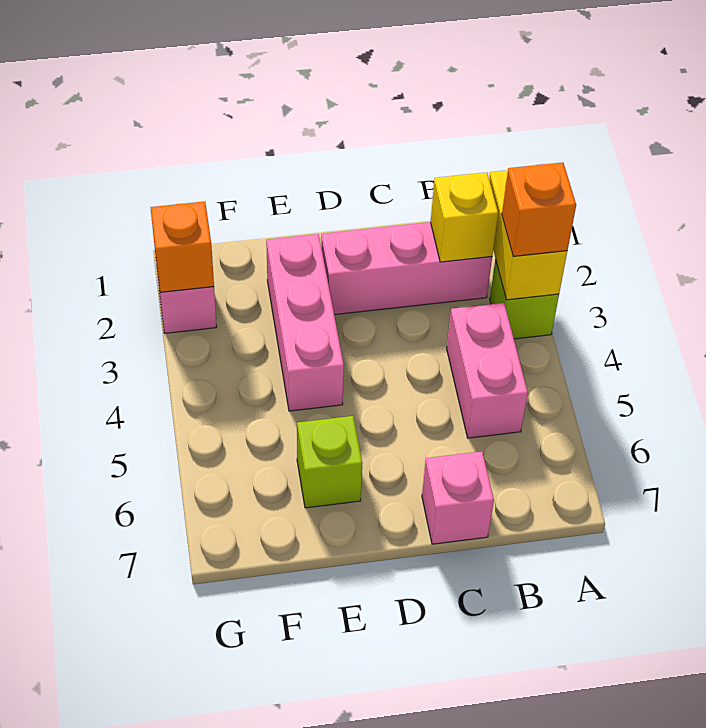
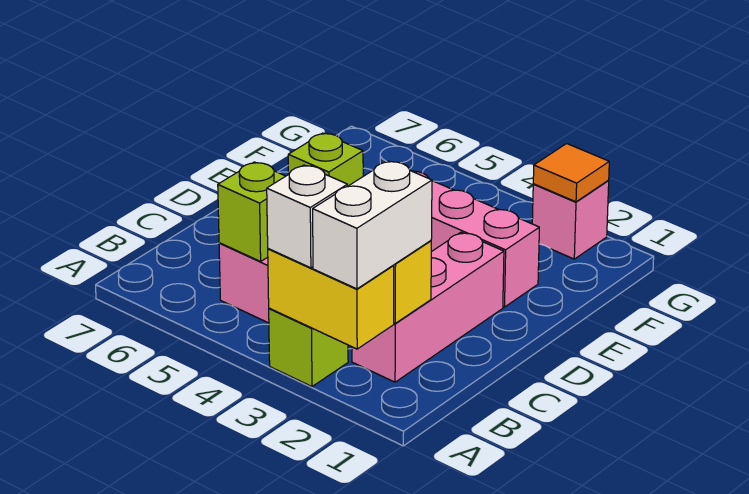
none -> white 1x2 brick [313,161,432,289]
orange 1x1 brick [502,163,576,256] -> white 1x1 brick [267,165,347,268]
none -> lime 1x1 brick [218,162,285,261]
pink 1x1 brick [422,451,494,544] -> none
orange 1x1 brick [151,201,214,292] -> orange 1x1 tile [533,144,609,202]

